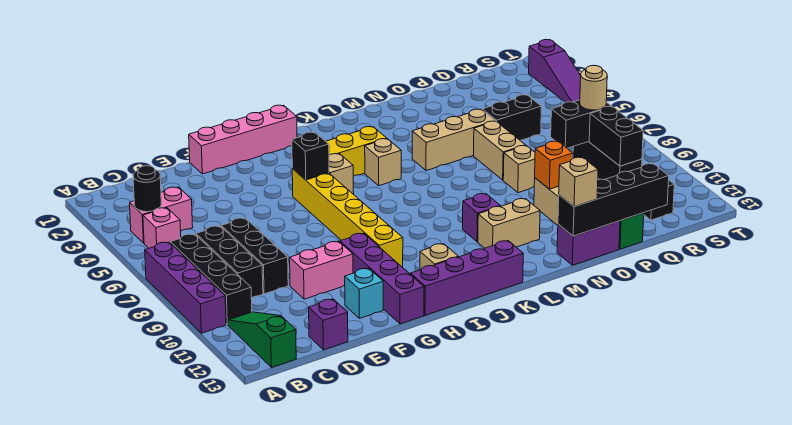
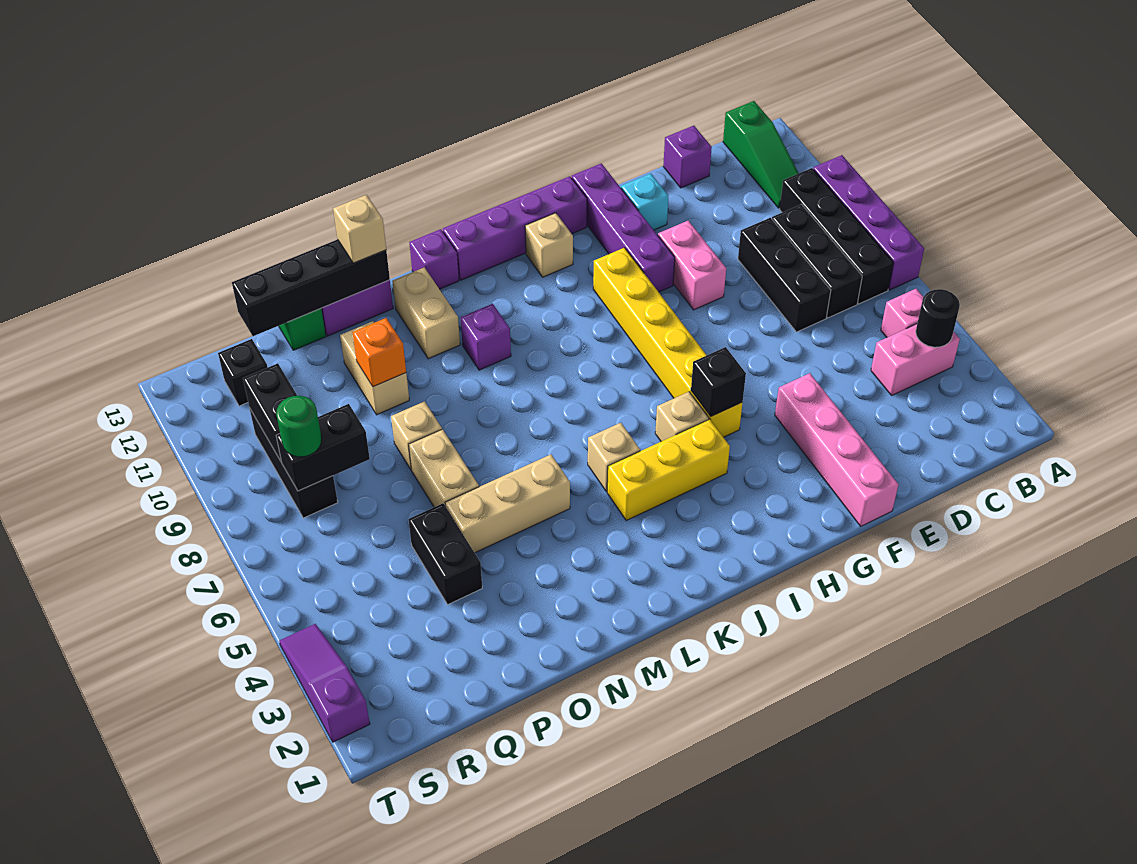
pink 1x2 brick [290,241,353,299] -> pink 1x2 brick turned to [658,221,726,310]
pink 1x4 brick [189,105,297,174] -> pink 1x4 brick turned to [775,373,898,526]
tan 1x2 brick [478,199,540,248] -> tan 1x2 brick turned to [392,267,460,359]
none -> purple 1x1 brick [409,229,459,289]
black 1x2 brick [482,95,541,141] -> black 1x2 brick turned to [408,504,482,604]
tan 1x1 round brick [580,65,607,110] -> green 1x1 round brick [276,396,322,457]

